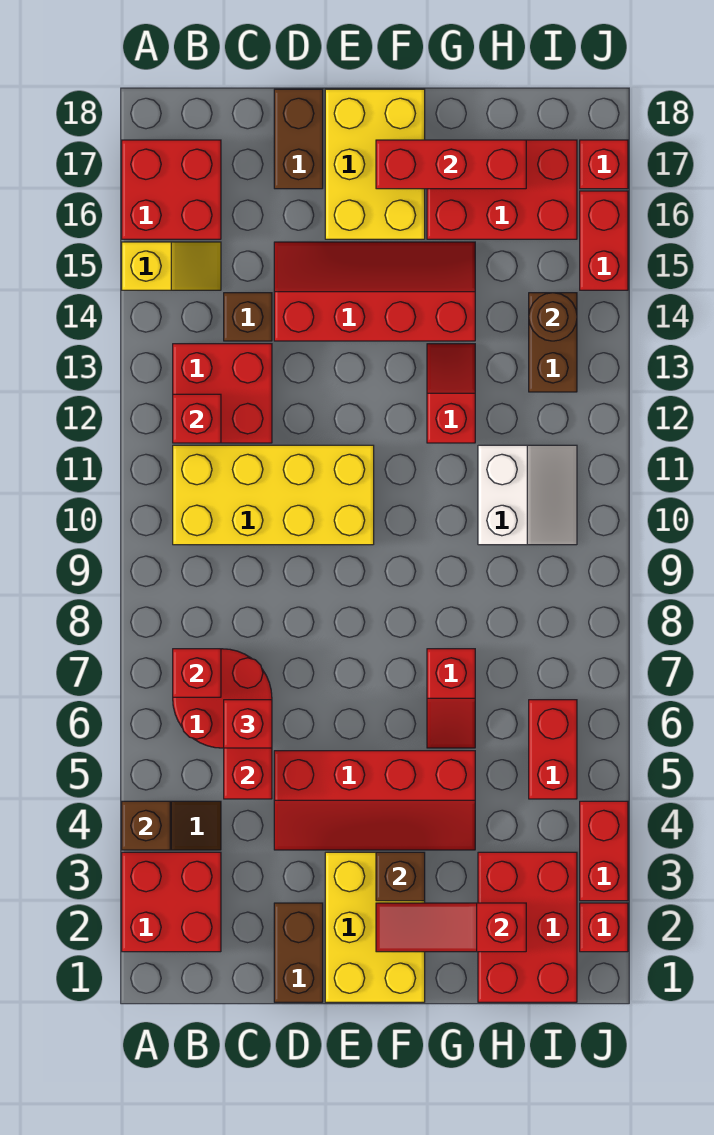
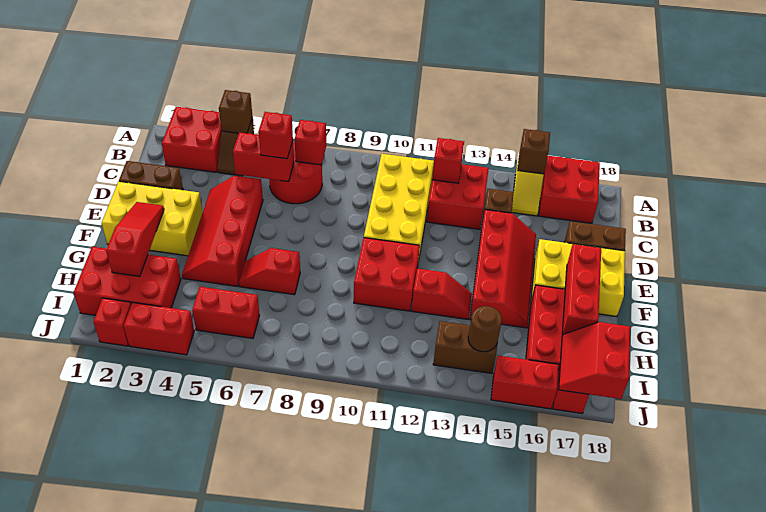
brown 1x1 brick [376,852,425,901] -> brown 1x1 brick moved to [518,129,550,174]
none -> red 2x2 brick [354,238,420,311]
white 2x2 slope [478,445,577,545] -> none
none -> red 2x2 slope [559,322,630,399]

